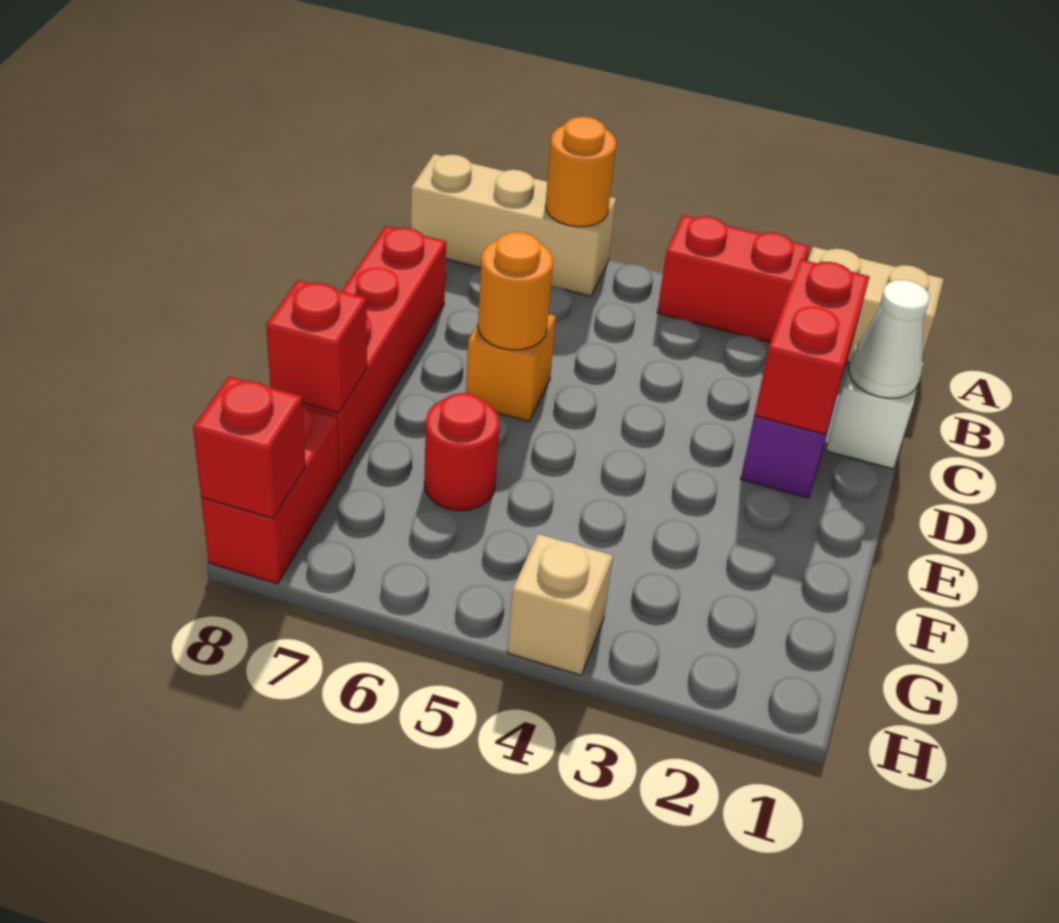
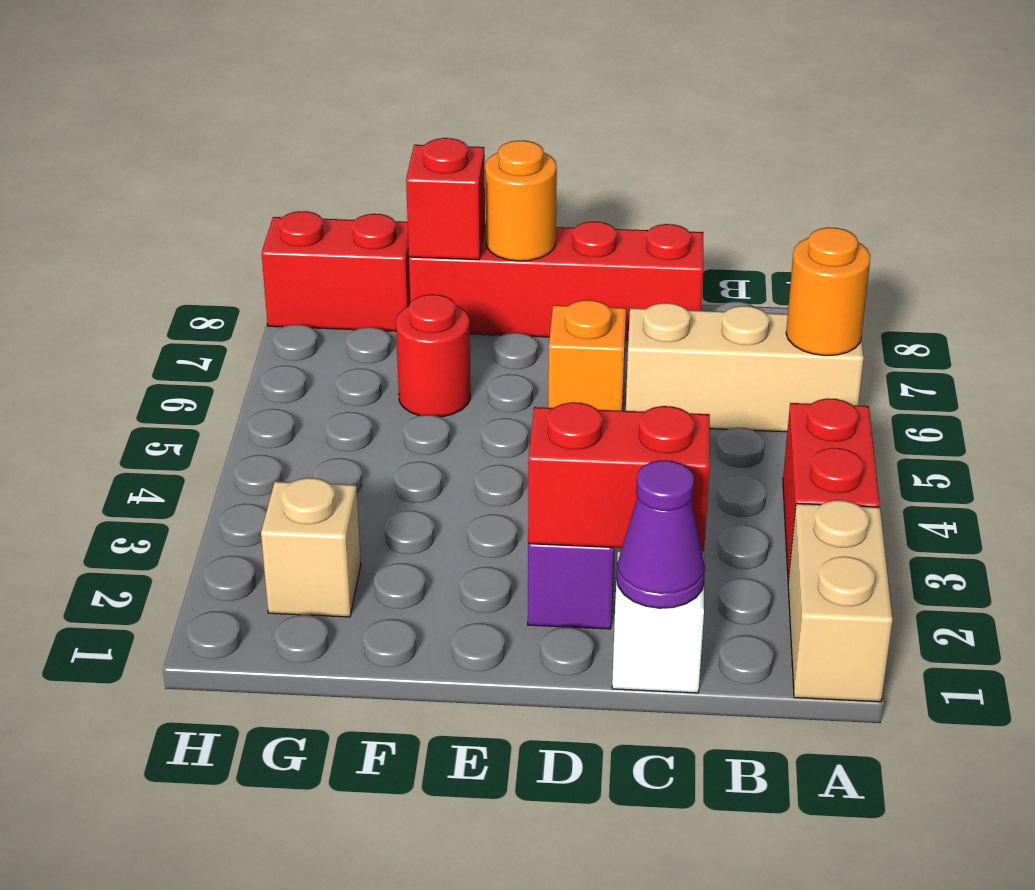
tan 1x3 brick [411,154,616,296] -> tan 1x3 brick turned to [626,303,864,432]
white 1x1 cone [849,280,930,398] -> purple 1x1 cone [617,460,705,608]
orange 1x1 round brick [478,232,553,350] -> orange 1x1 round brick moved to [485,141,557,261]
tan 1x1 brick [507,534,613,675] -> tan 1x1 brick moved to [261,478,361,617]
red 1x1 brick [193,376,305,518] -> none

